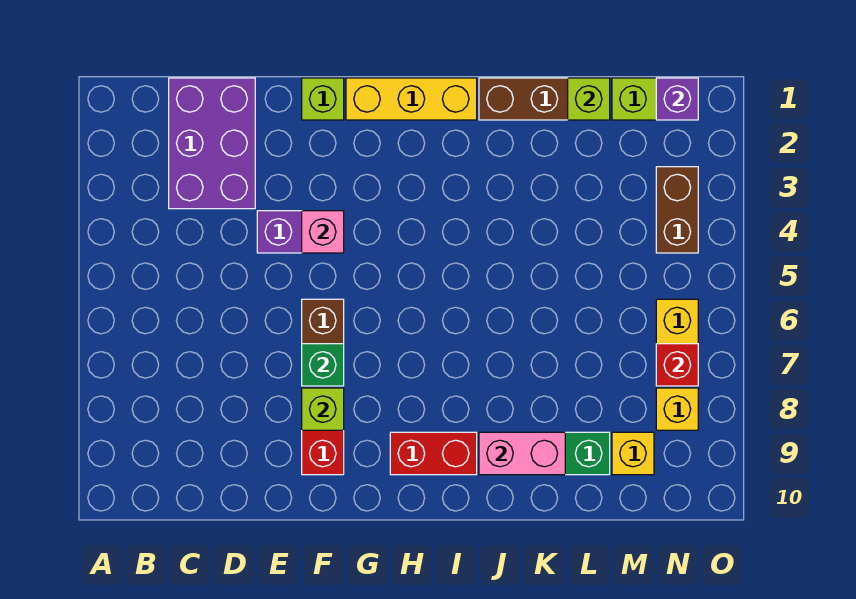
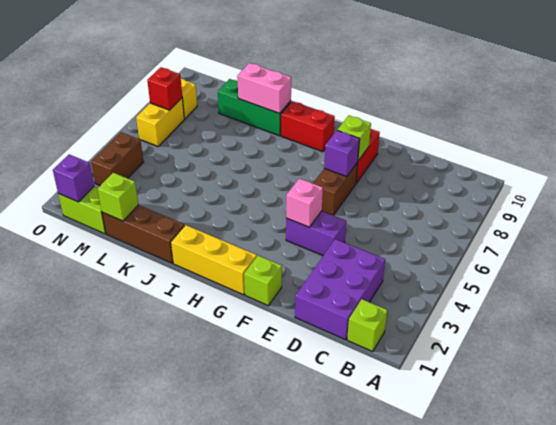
none -> lime 1x1 brick [347,299,388,352]
green 1x1 brick [302,344,344,386] -> purple 1x1 brick [324,130,360,177]
yellow 1x1 brick [612,432,654,475] -> none

